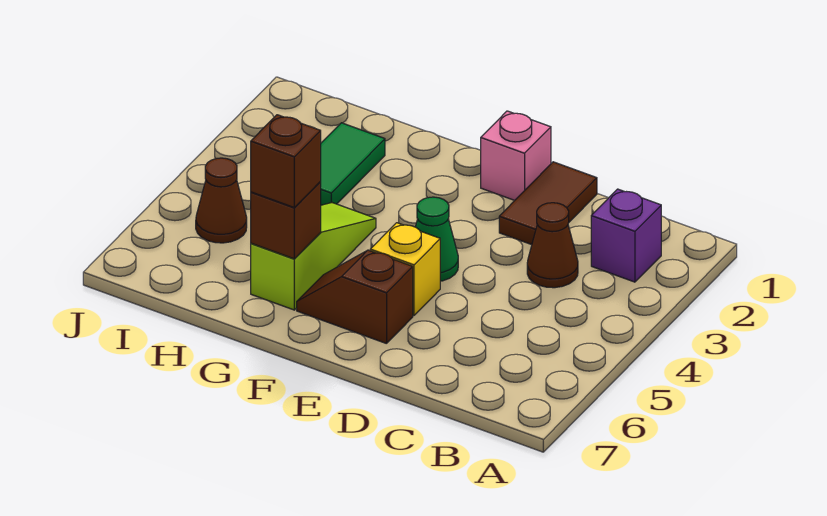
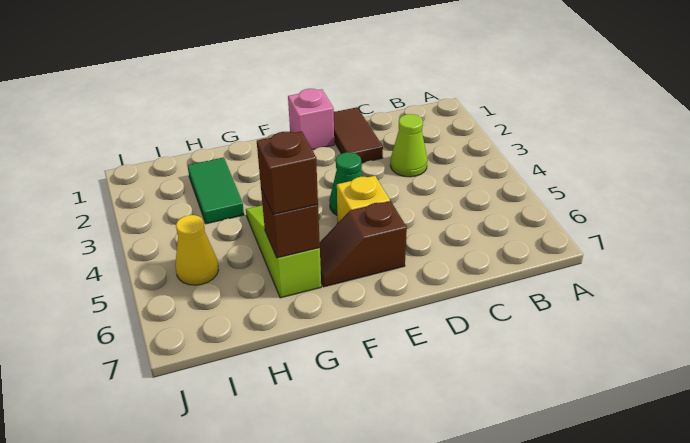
purple 1x1 brick [591,189,661,282] -> none
brown 1x1 cone [527,203,578,288] -> lime 1x1 cone [390,114,427,177]
brown 1x1 cone [196,158,247,243] -> yellow 1x1 cone [175,215,219,285]

